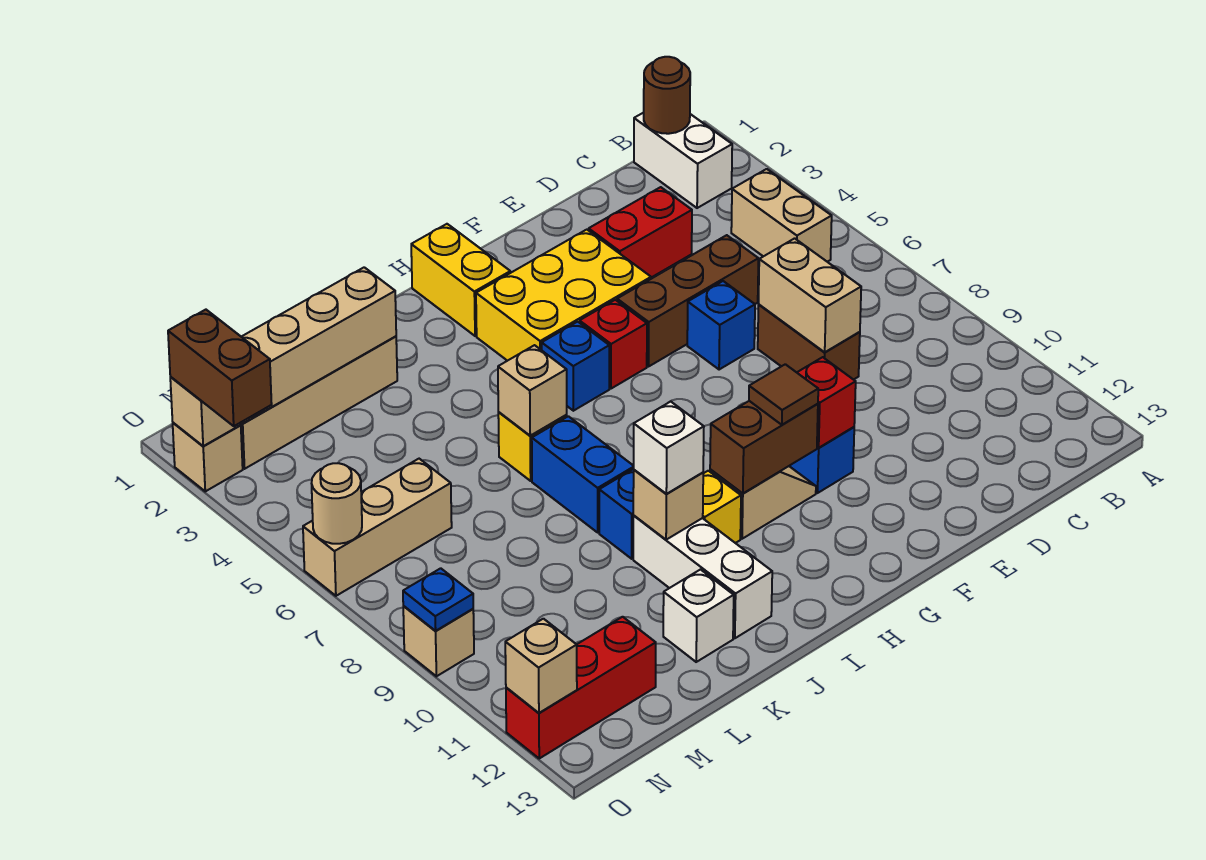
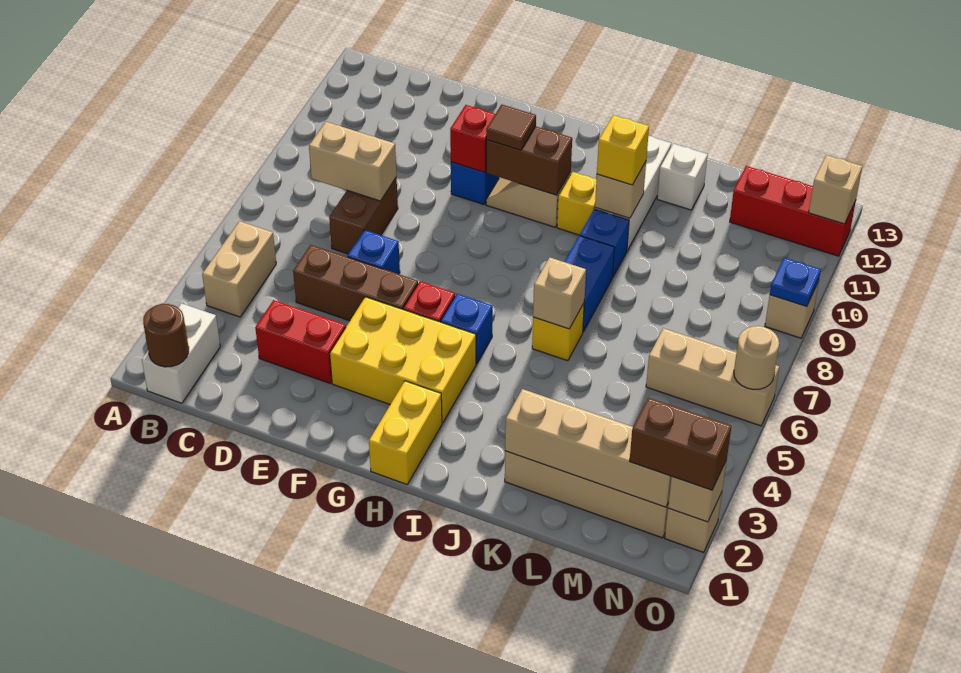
tan 1x2 brick [759,238,861,352] -> tan 1x2 brick turned to [309,122,397,201]
white 1x1 brick [634,401,704,494] -> yellow 1x1 brick [597,115,649,185]
brown 1x2 brick [168,310,272,426] -> brown 1x2 brick turned to [630,398,731,490]

